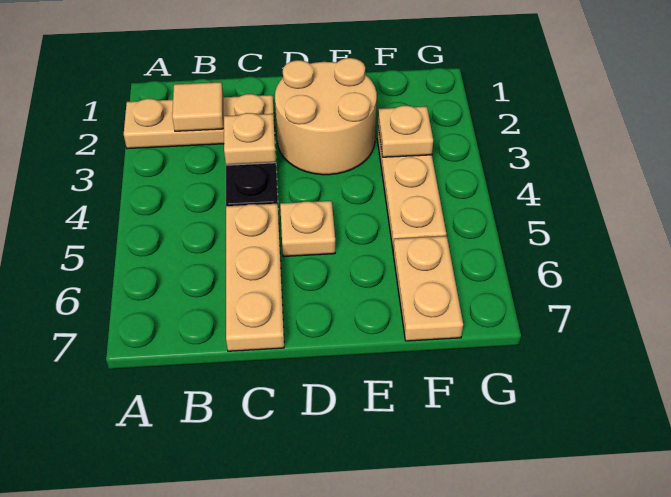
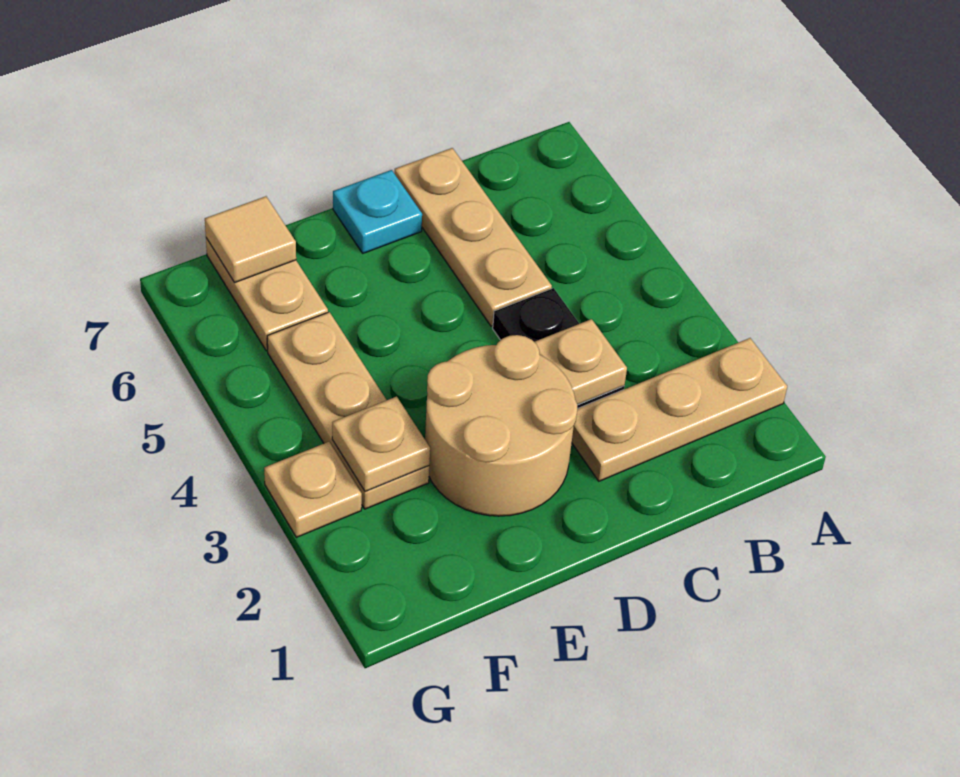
tan 1x1 tile [172,82,223,131] -> tan 1x1 tile moved to [205,196,296,283]
tan 1x1 plate [280,201,335,257] -> tan 1x1 plate moved to [264,442,362,537]
none -> cyan 1x1 plate [333,170,422,253]

